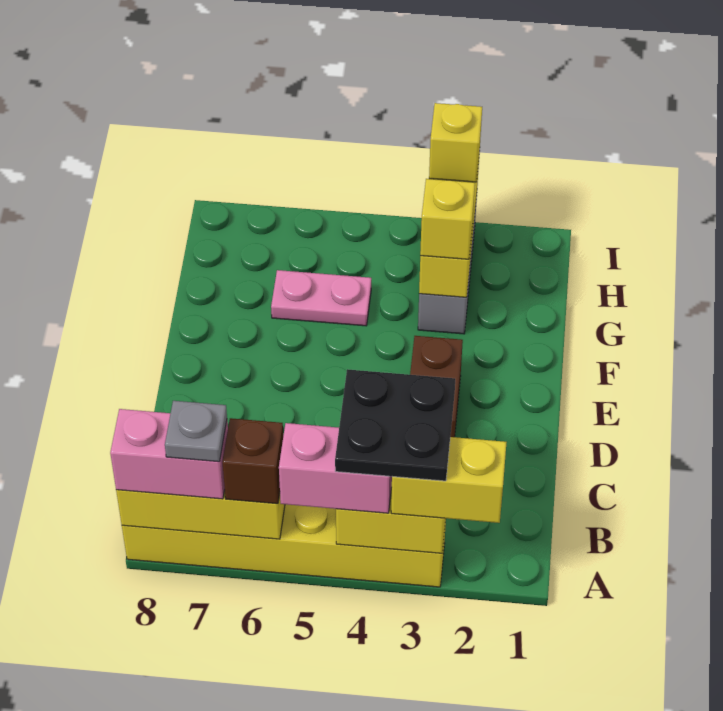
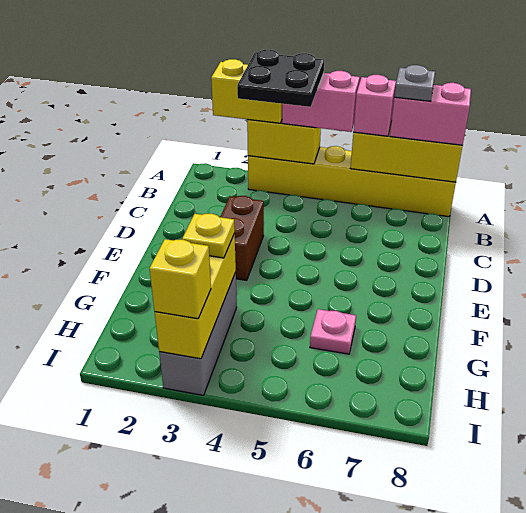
brown 1x1 brick [222,418,283,504] -> pink 1x1 brick [353,75,396,136]
yellow 1x1 brick [420,179,475,259] -> yellow 1x1 plate [182,214,235,258]
pink 1x2 plate [271,270,371,326] -> pink 1x1 plate [310,309,356,354]

